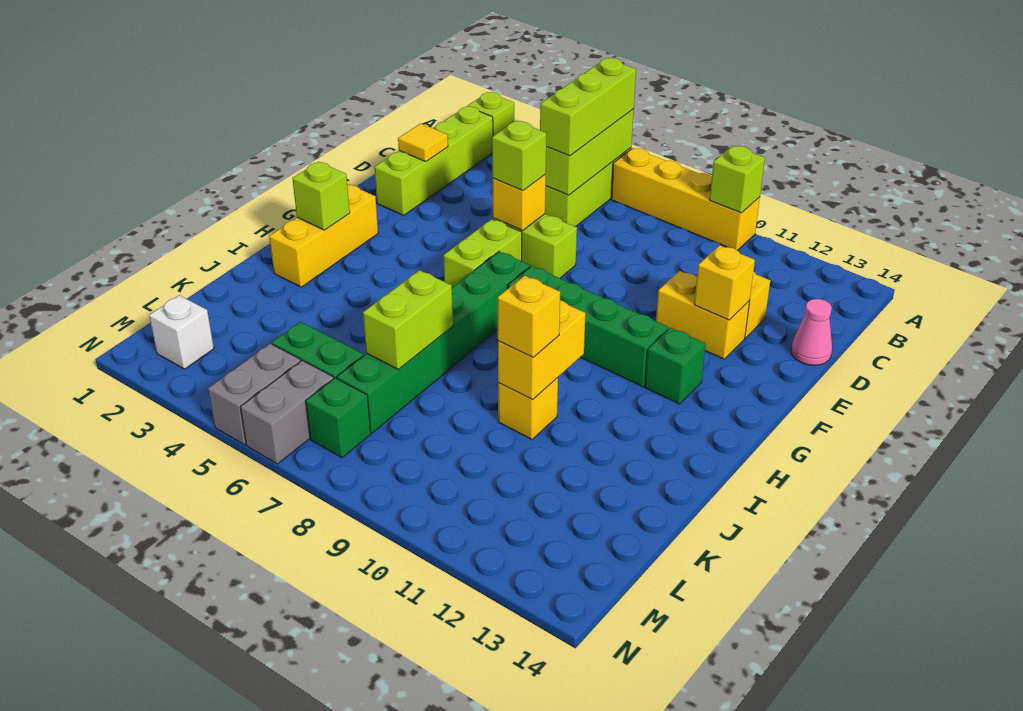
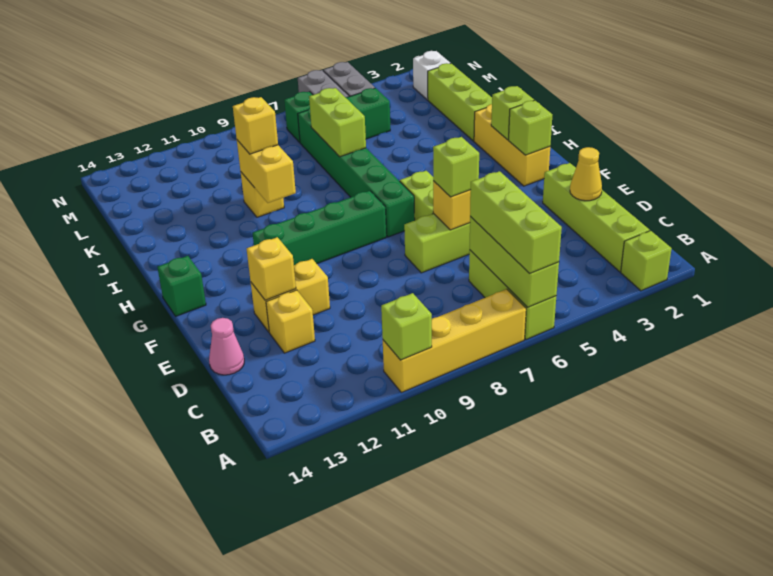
yellow 1x1 tile [398,123,448,162] -> yellow 1x1 cone [570,147,602,201]
none -> lime 1x1 brick [509,100,552,155]
green 1x1 brick [645,328,706,404] -> green 1x1 brick moved to [157,256,206,316]
none -> lime 1x3 brick [428,63,492,141]

